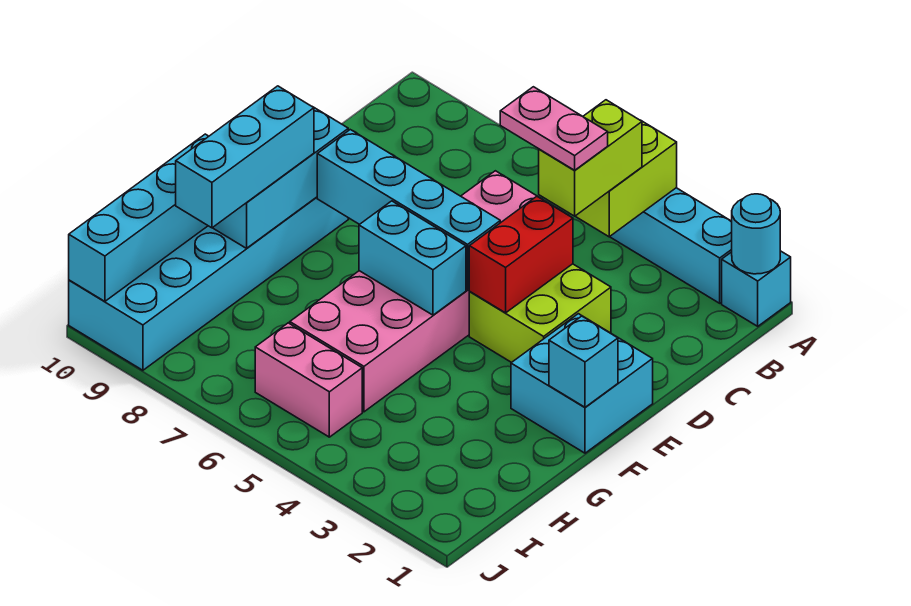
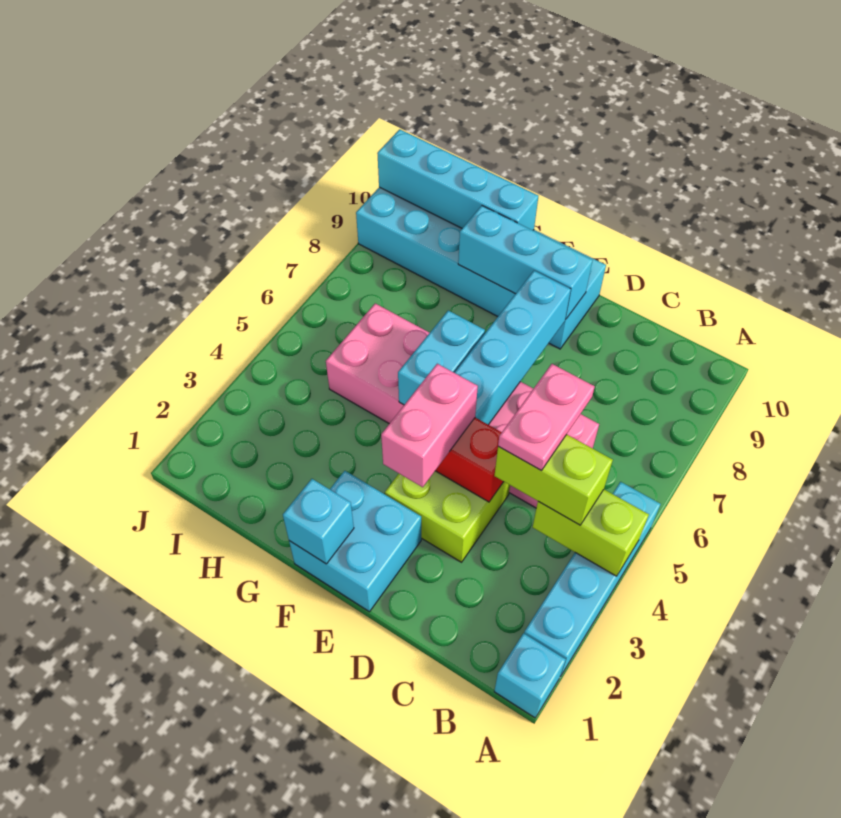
cyan 1x1 round brick [732,194,780,274] -> none
cyan 1x3 brick [176,86,314,228] -> none
pink 1x2 brick [255,323,362,437] -> pink 1x2 brick moved to [381,364,478,487]

